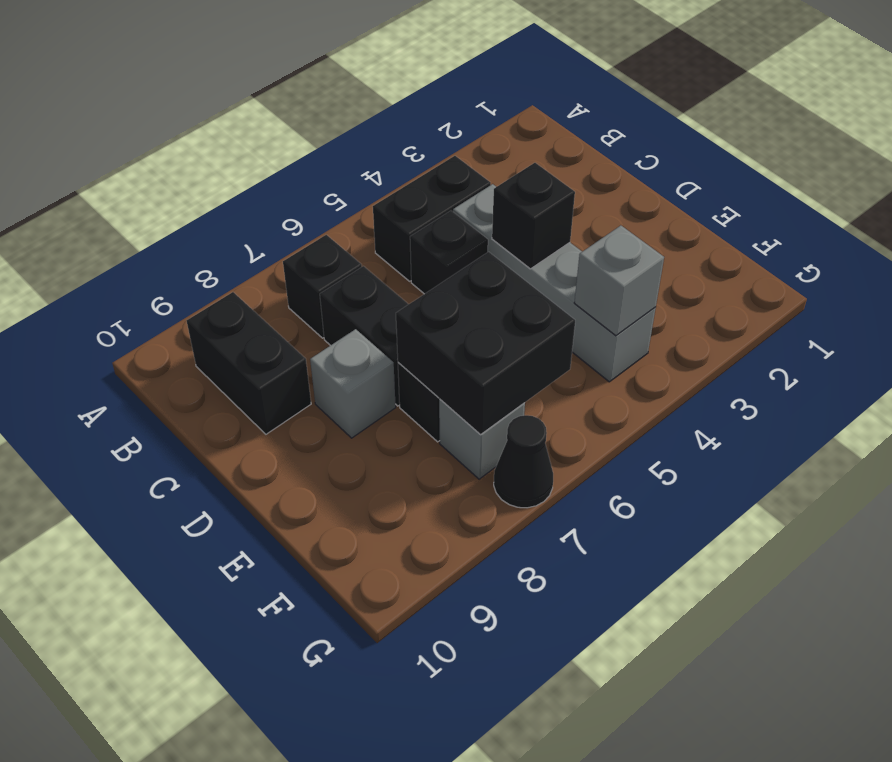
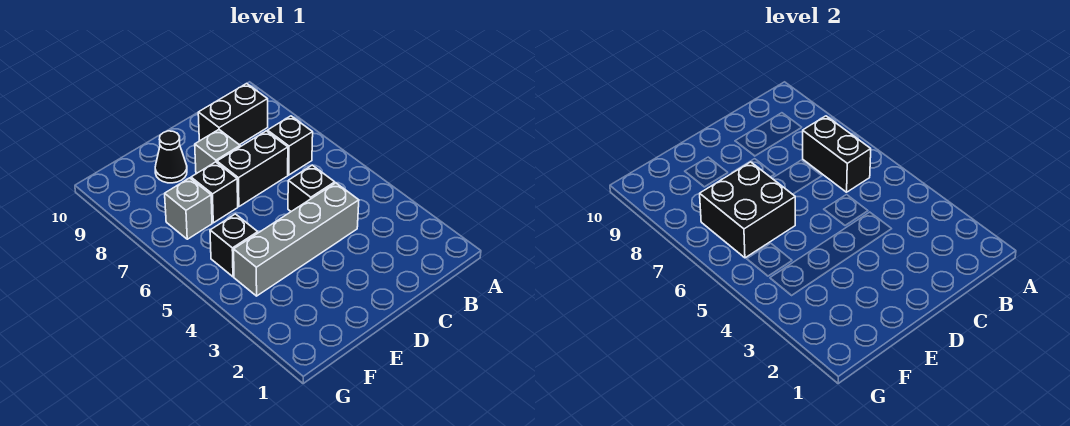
black 1x2 brick [373,156,491,281] -> black 1x2 brick moved to [803,116,871,192]
black 1x1 brick [492,163,575,269] -> black 1x1 brick moved to [210,214,258,277]
grey 1x1 brick [574,226,664,336] -> none
black 1x1 cone [494,415,553,508] -> black 1x1 cone moved to [155,131,187,183]

